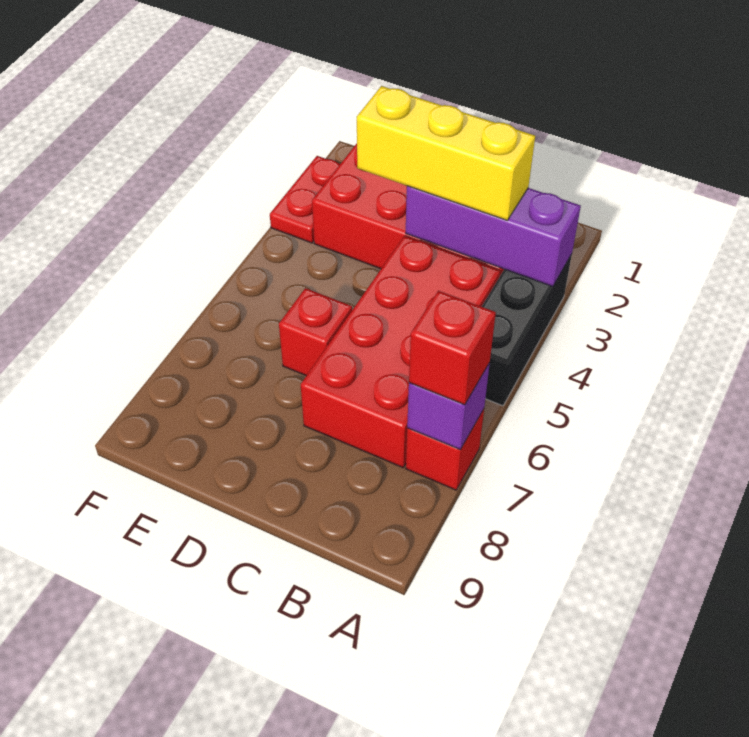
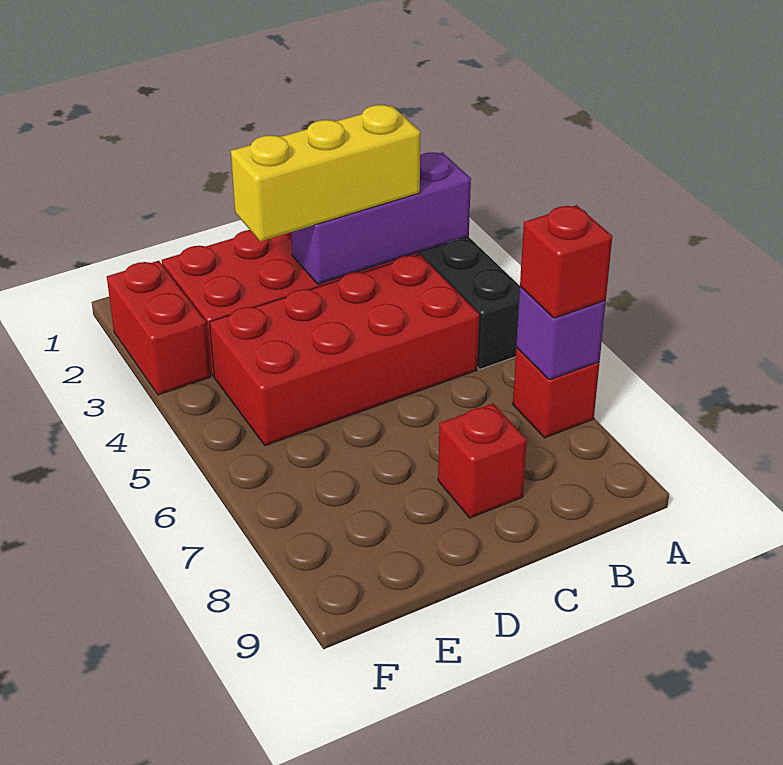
red 2x4 brick [301,236,500,468] -> red 2x4 brick turned to [210,254,479,446]
red 1x1 brick [279,288,352,376] -> red 1x1 brick moved to [438,404,527,518]
red 1x2 plate [270,156,340,243] -> red 1x2 brick [107,261,211,395]

